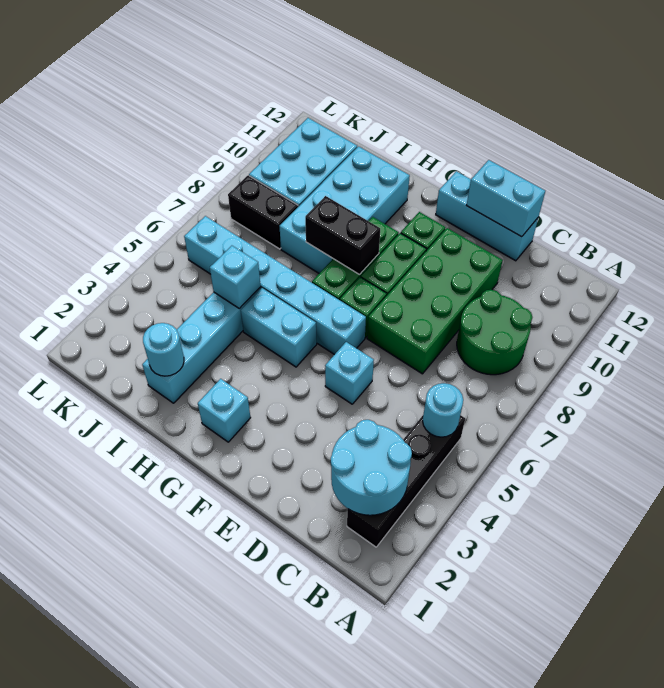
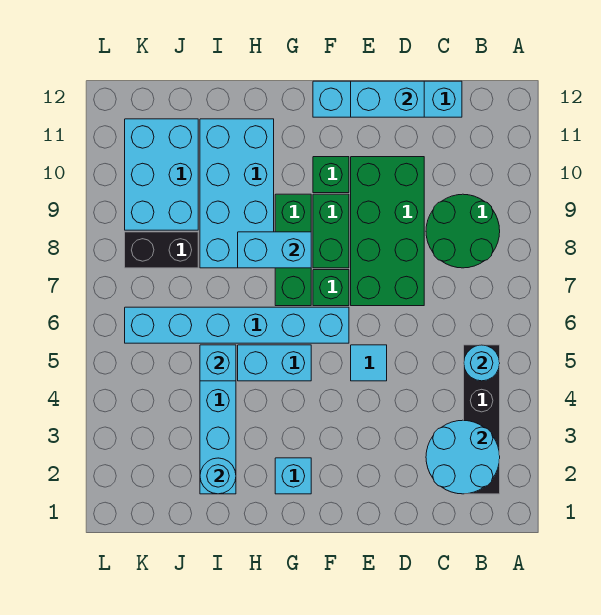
cyan 1x3 brick [436,171,539,261] -> cyan 1x4 brick [313,81,462,117]
cyan 1x1 brick [325,342,374,404] -> cyan 1x1 tile [351,345,387,381]
black 1x2 brick [305,196,380,274] -> cyan 1x2 brick [238,232,311,268]

